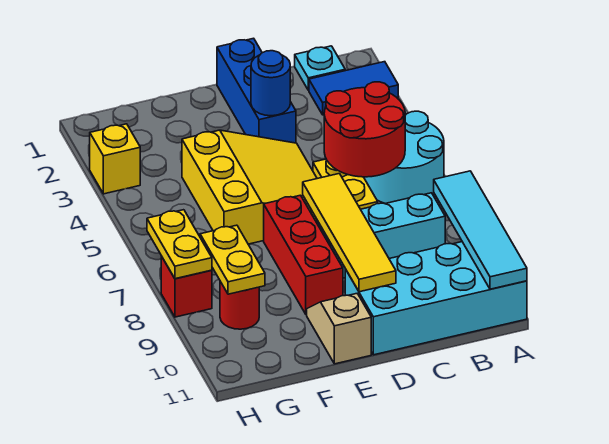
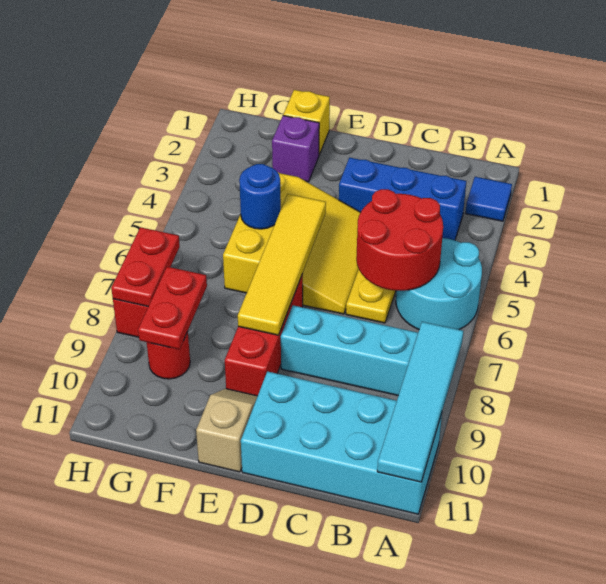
blue 1x2 tile [309,62,398,115] -> blue 1x1 tile [466,177,512,221]
cyan 1x1 plate [295,46,345,90] -> none
blue 1x3 brick [217,38,296,143] -> blue 1x3 brick turned to [339,158,466,240]
blue 1x1 round brick [251,51,290,116] -> blue 1x1 round brick moved to [239,164,281,229]
yellow 1x4 tile [303,174,396,292] -> yellow 1x4 tile moved to [238,194,326,335]
none -> purple 1x1 brick [272,116,319,182]
yellow 1x2 plate [200,225,265,294] -> red 1x2 plate [138,267,207,349]
yellow 1x1 brick [90,124,140,194] -> yellow 1x1 brick moved to [283,90,330,155]
yellow 1x2 plate [147,210,212,279] -> red 1x2 plate [111,227,180,306]

